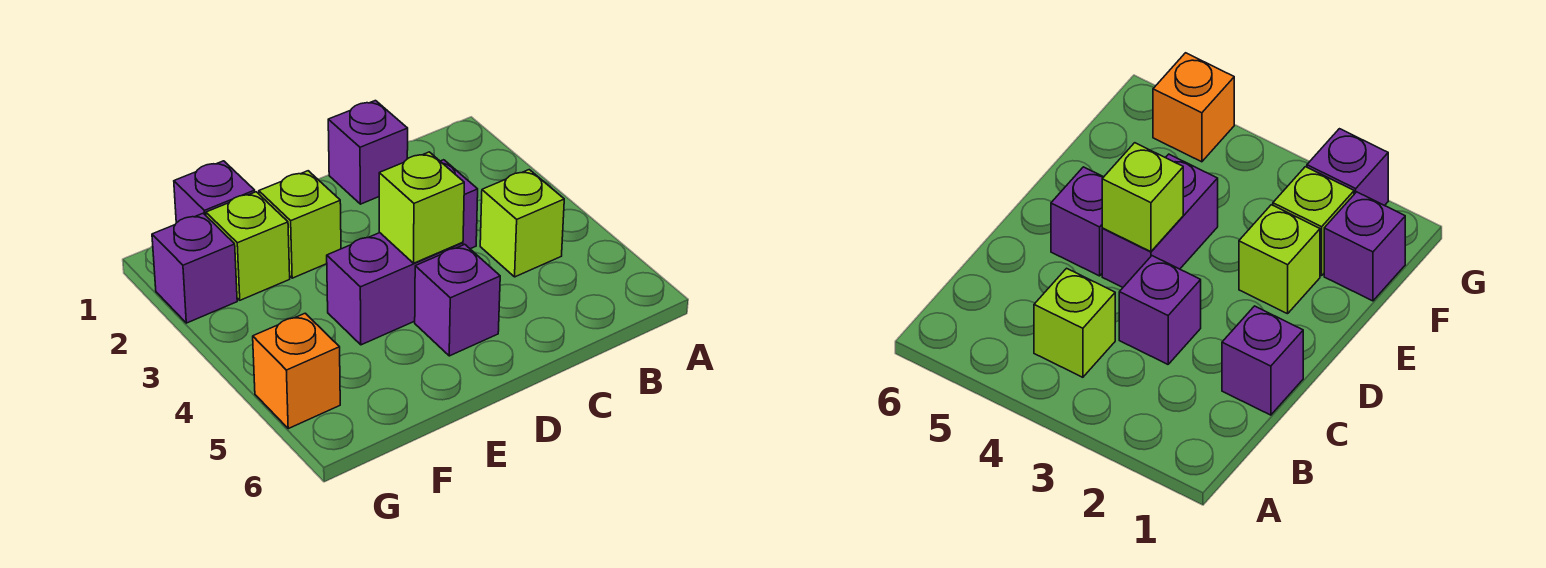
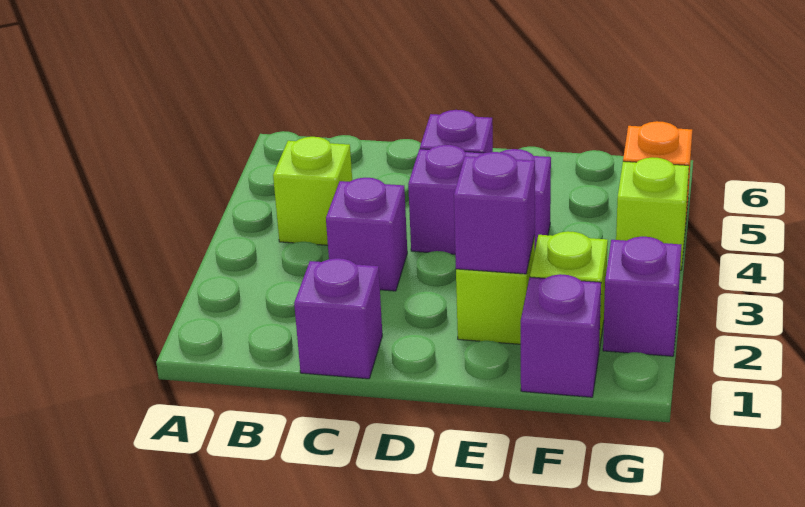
lime 1x1 brick [379,152,464,263] -> lime 1x1 brick moved to [616,157,689,270]
none -> purple 1x1 brick [454,152,535,274]

